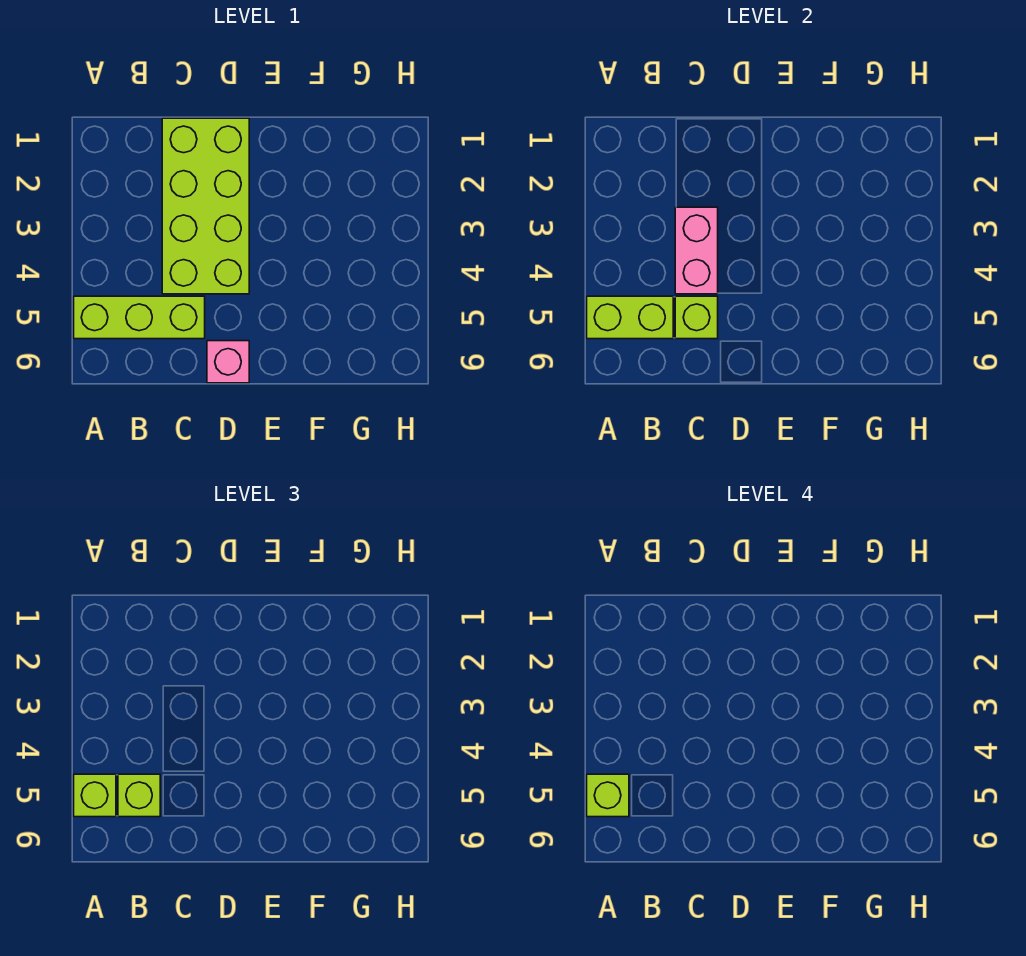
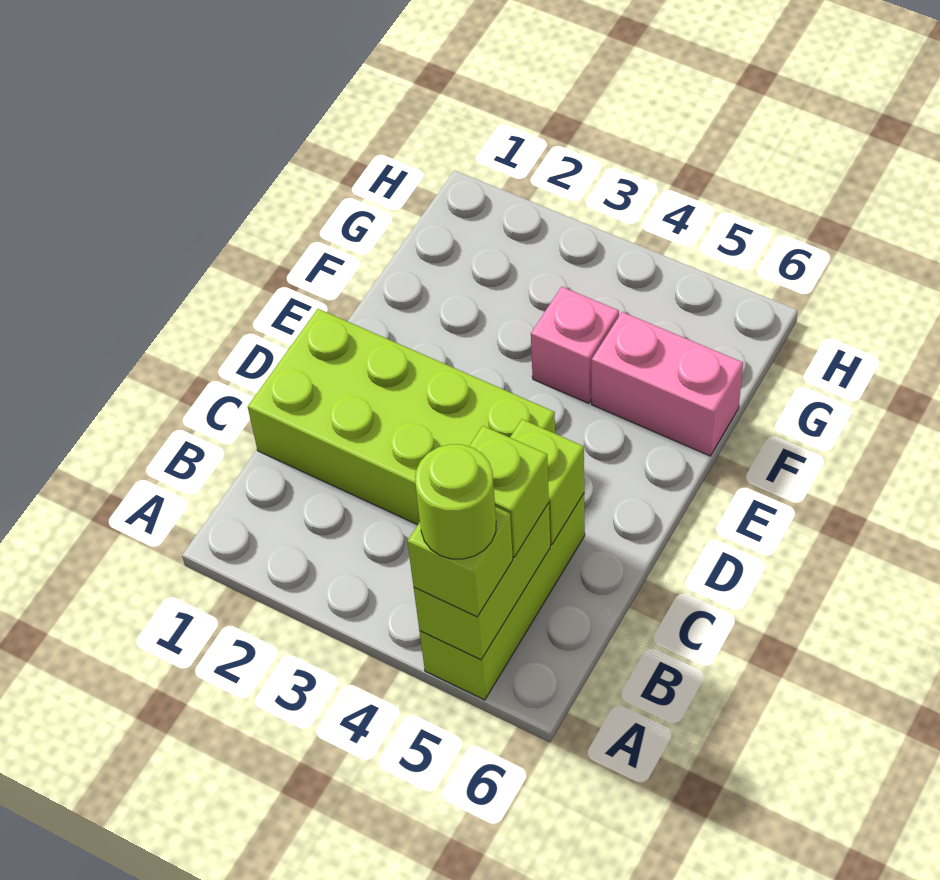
lime 1x1 brick [587,774,629,817] -> lime 1x1 round brick [415,444,496,559]
pink 1x2 brick [675,207,718,294] -> pink 1x2 brick moved to [592,312,743,456]
pink 1x1 brick [207,341,249,383] -> pink 1x1 brick moved to [531,287,619,403]

